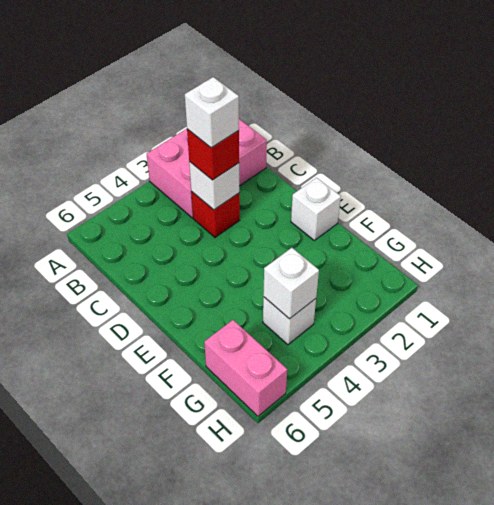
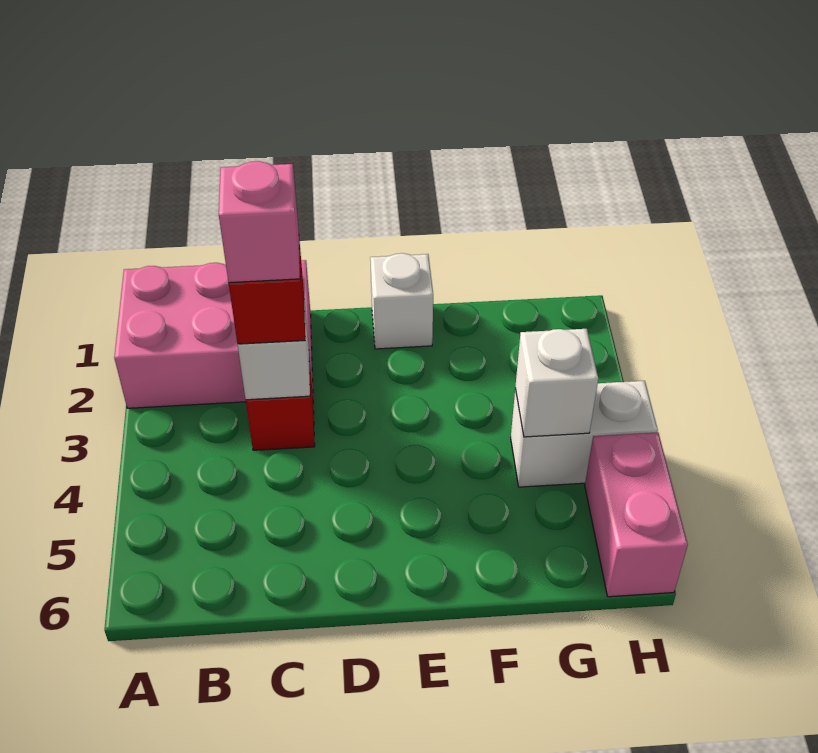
pink 2x3 brick [147,119,267,218] -> pink 2x3 brick turned to [114,260,313,408]
white 1x1 brick [185,77,239,148] -> pink 1x1 brick [219,161,300,283]
white 1x1 brick [263,297,316,345] -> white 1x2 brick [511,381,658,487]
pink 1x2 brick [204,320,287,416] -> pink 1x2 brick turned to [585,432,688,597]

